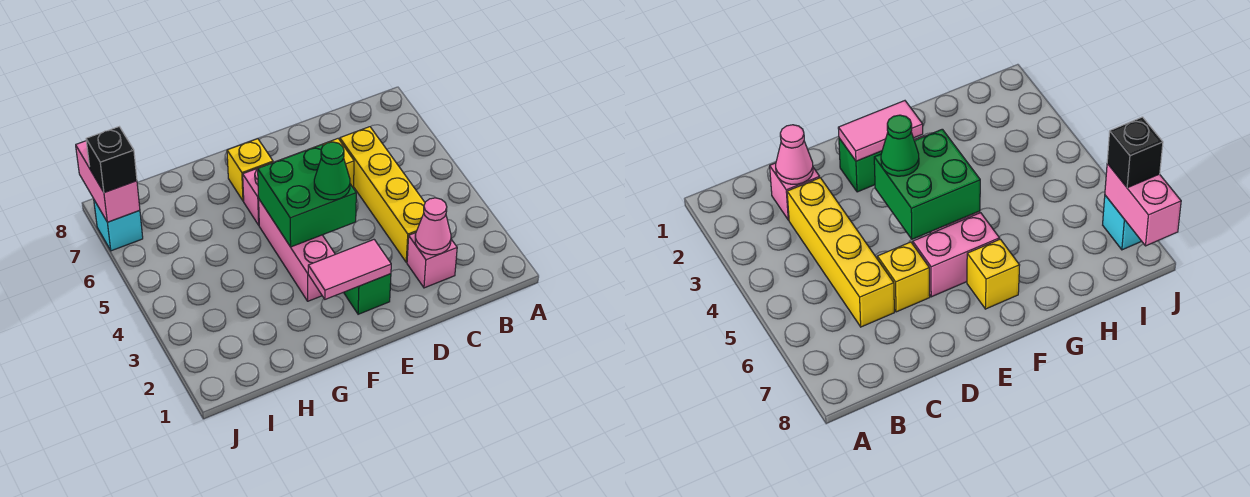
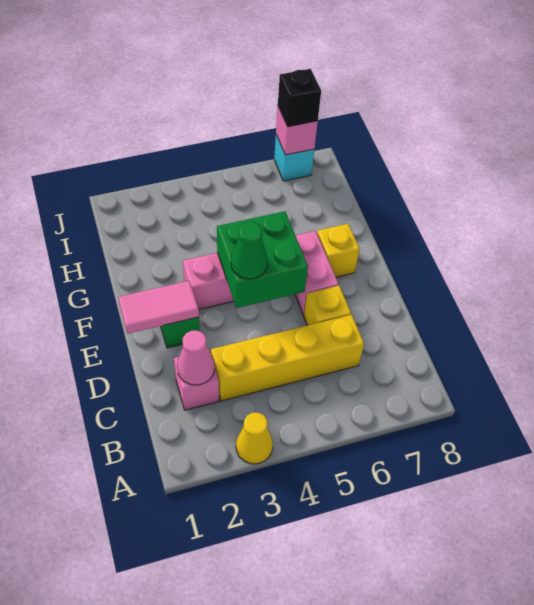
none -> yellow 1x1 cone [236,413,273,464]
pink 1x2 tile [308,240,391,299] -> pink 1x2 tile turned to [118,281,199,334]
pink 1x2 brick [76,141,140,222] -> pink 1x1 brick [276,107,318,155]

